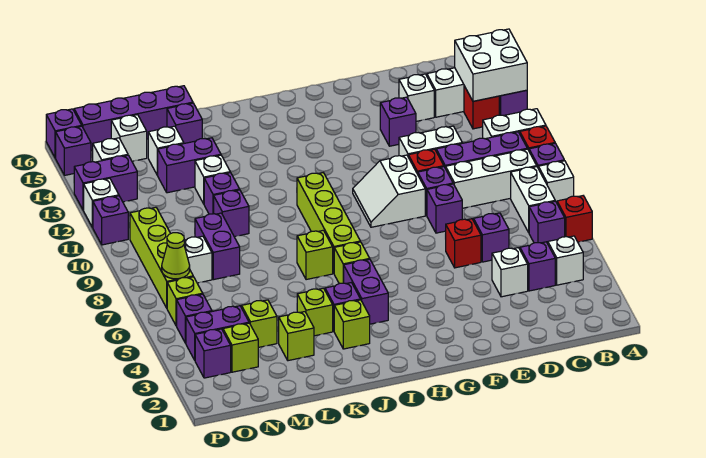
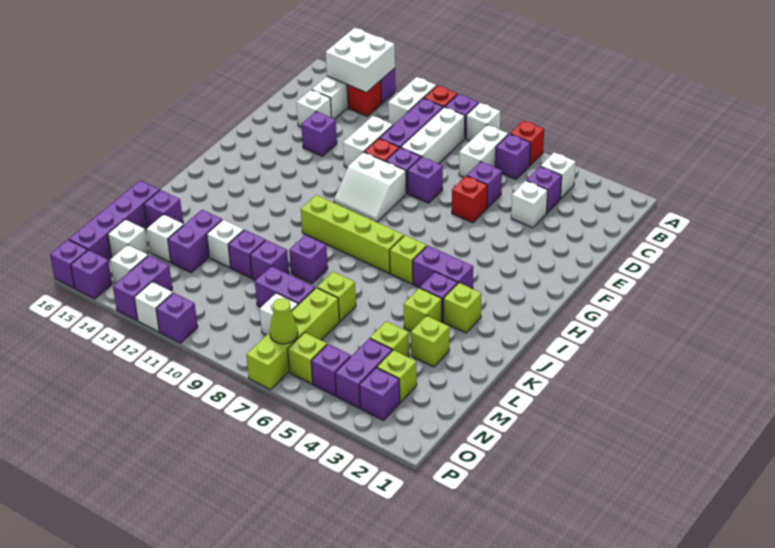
white 1x2 brick [511,167,555,232] -> white 1x2 brick turned to [459,125,508,177]
lime 1x1 brick [297,230,333,280] -> lime 1x1 brick moved to [317,272,356,321]
none -> purple 1x1 brick [289,235,328,284]
lime 1x4 brick [130,207,193,308] -> lime 1x4 brick turned to [246,288,339,390]

